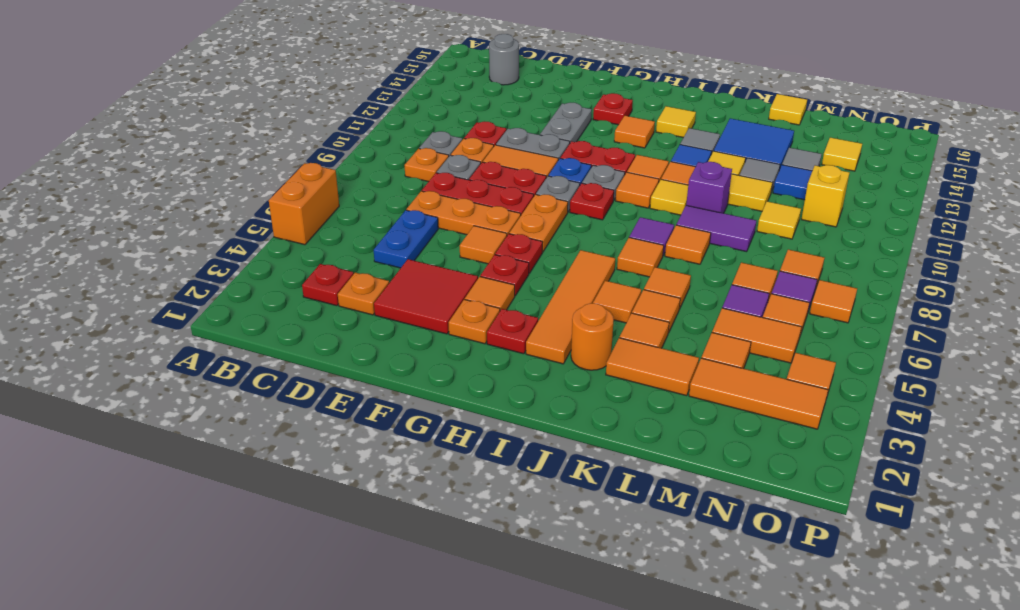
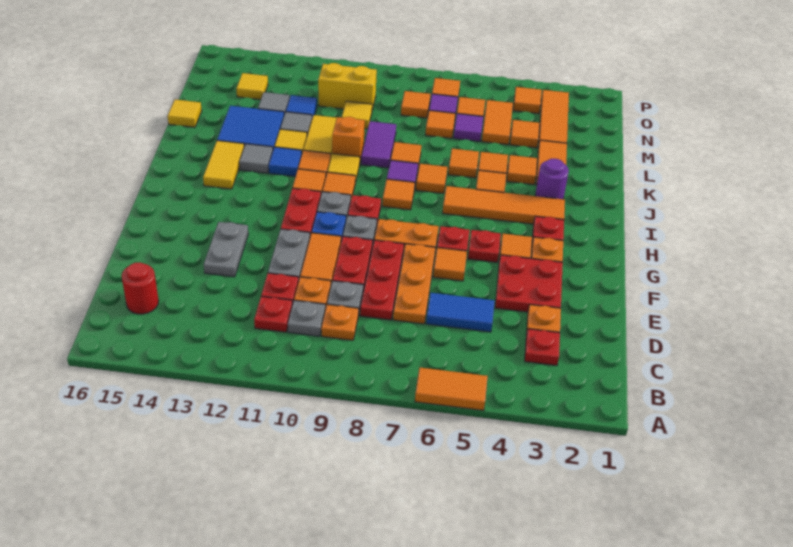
orange 1x2 brick [269,163,339,245] -> orange 1x2 tile [415,368,488,410]
grey 1x1 round brick [489,34,519,85] -> red 1x1 round brick [122,262,159,314]
blue 1x2 plate [374,210,438,268] -> blue 1x2 tile [426,293,495,332]
red 2x2 tile [374,259,478,334] -> red 2x2 plate [495,255,563,312]
grey 1x2 plate [540,103,592,143] -> grey 1x2 plate turned to [204,222,248,277]
red 1x1 plate [593,93,633,125] -> red 1x1 plate moved to [254,296,292,332]
orange 1x1 tile [614,116,655,148] -> orange 1x1 tile moved to [382,179,415,210]
yellow 1x1 tile [656,106,696,137] -> yellow 1x2 tile [203,141,244,189]
orange 1x1 round brick [571,303,614,370] -> purple 1x1 round brick [535,159,569,199]
purple 1x1 brick [686,162,732,213] -> orange 1x1 brick [332,117,365,162]
yellow 1x1 brick [802,165,850,227] -> yellow 1x2 brick [318,63,377,110]

